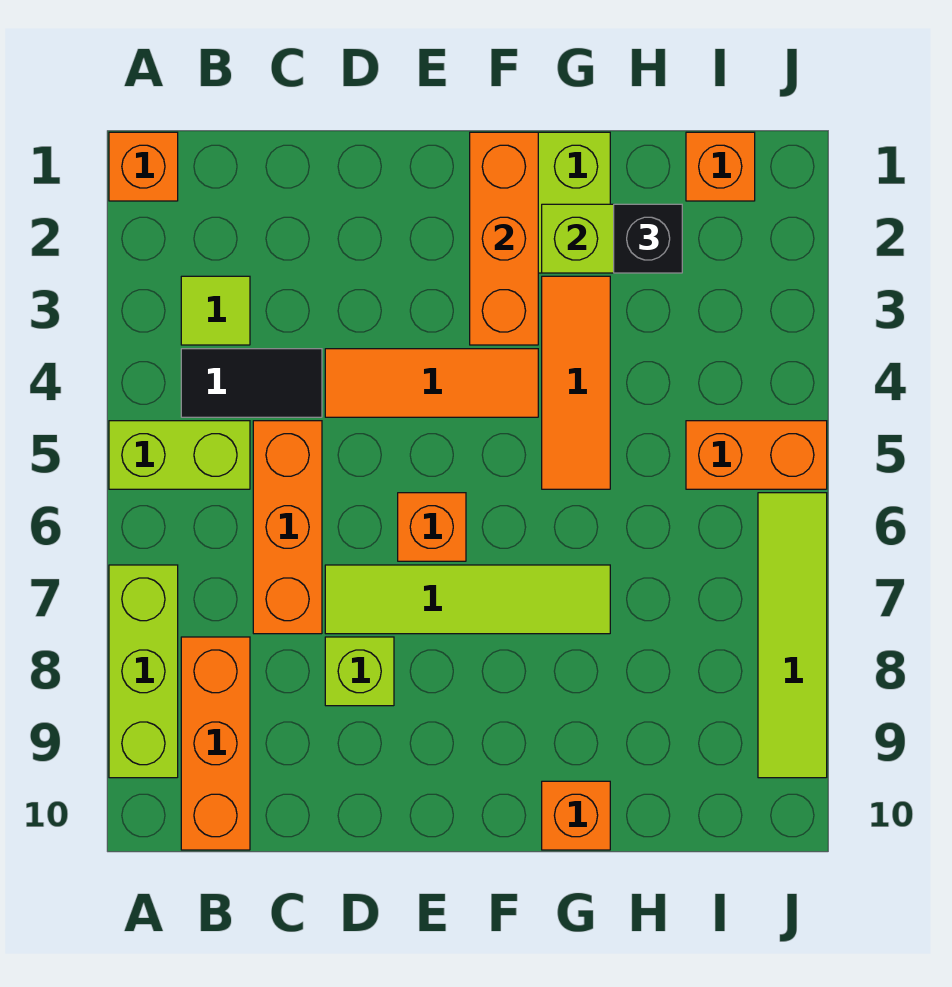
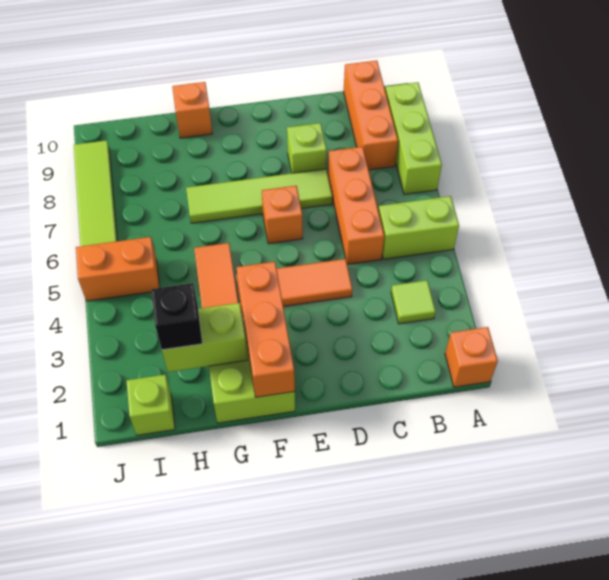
black 1x2 tile [181,349,322,417] -> none
orange 1x1 brick [686,132,755,201] -> lime 1x1 brick [126,374,175,435]

